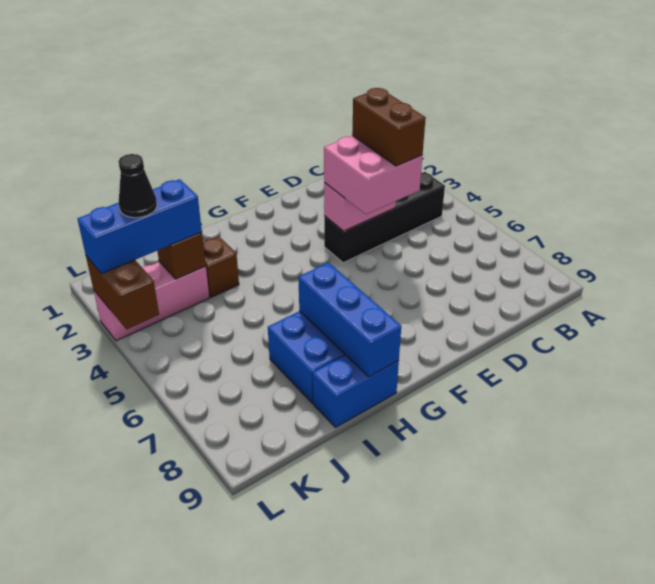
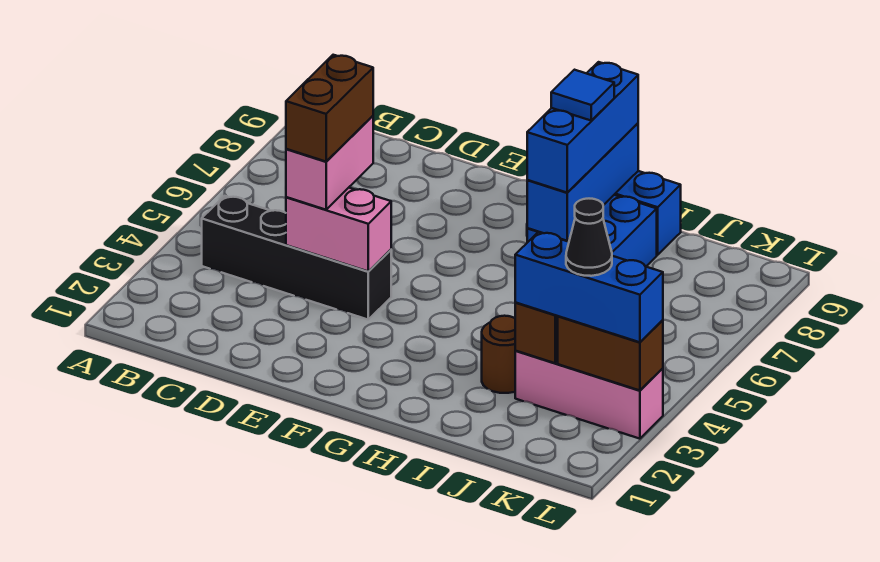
pink 2x2 brick [324,136,422,214] -> pink 1x2 brick [286,116,373,210]
none -> blue 1x3 brick [527,62,638,193]
none -> blue 1x1 tile [551,70,614,120]
brown 1x1 brick [203,237,239,297] -> brown 1x1 round brick [482,316,515,393]
brown 1x2 brick [86,256,159,329] -> brown 1x2 brick turned to [558,316,663,390]

